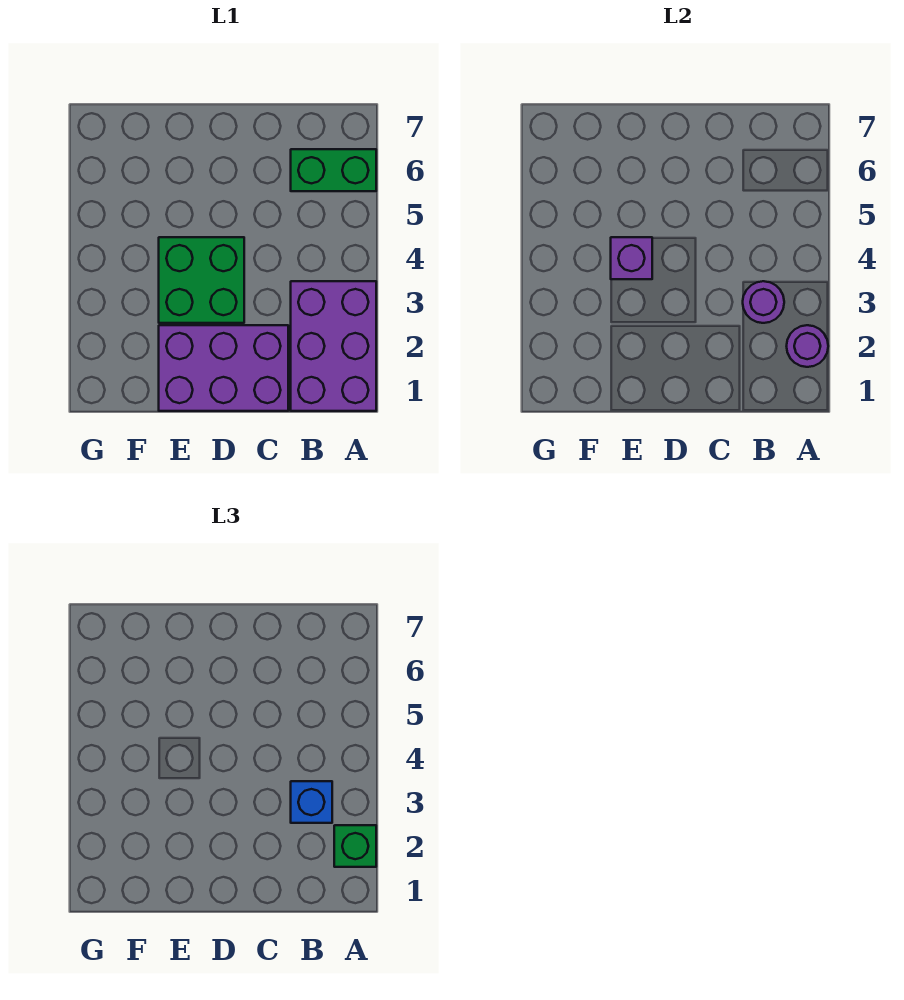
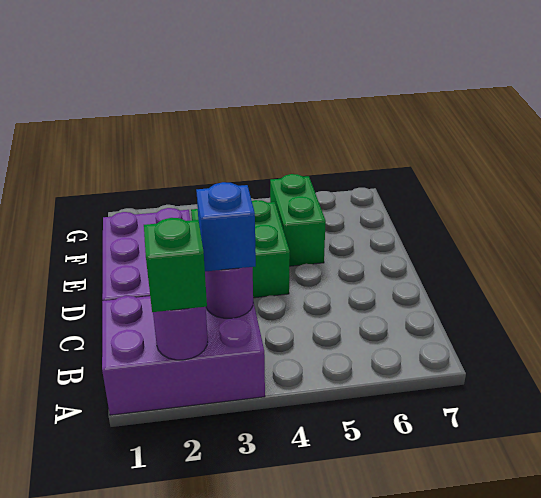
green 1x2 brick [291,149,376,191] -> green 1x2 brick moved to [270,174,326,266]
purple 1x1 brick [611,237,652,279] -> none

